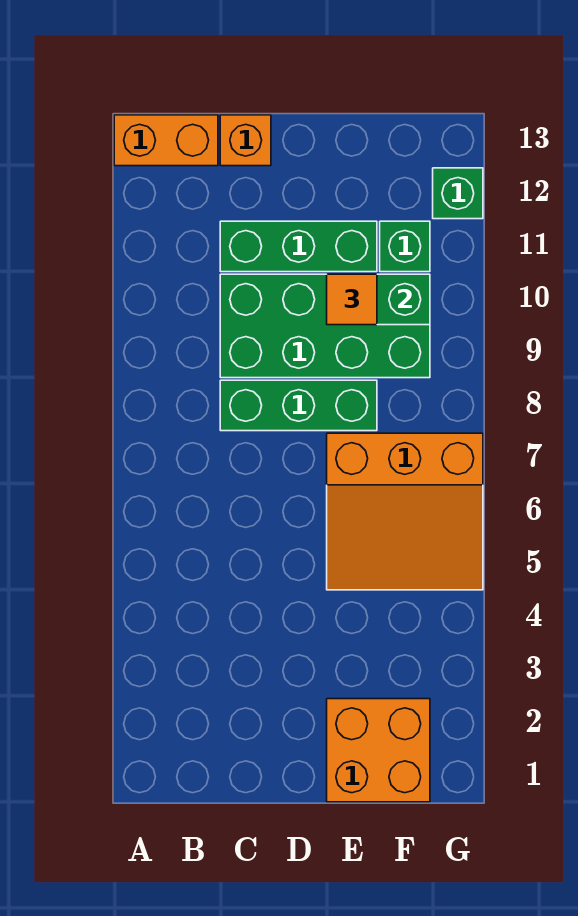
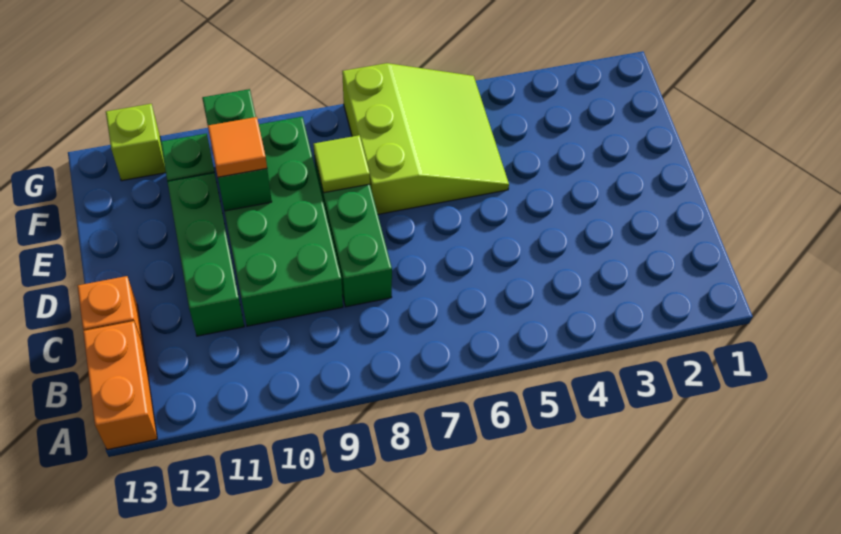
orange 2x2 brick [327,699,430,802] -> none
orange 3x3 slope [327,433,483,590] -> lime 3x3 slope [342,63,509,214]
none -> lime 1x1 tile [314,135,370,193]
green 1x1 brick [433,168,483,219] -> lime 1x1 brick [106,104,166,181]

